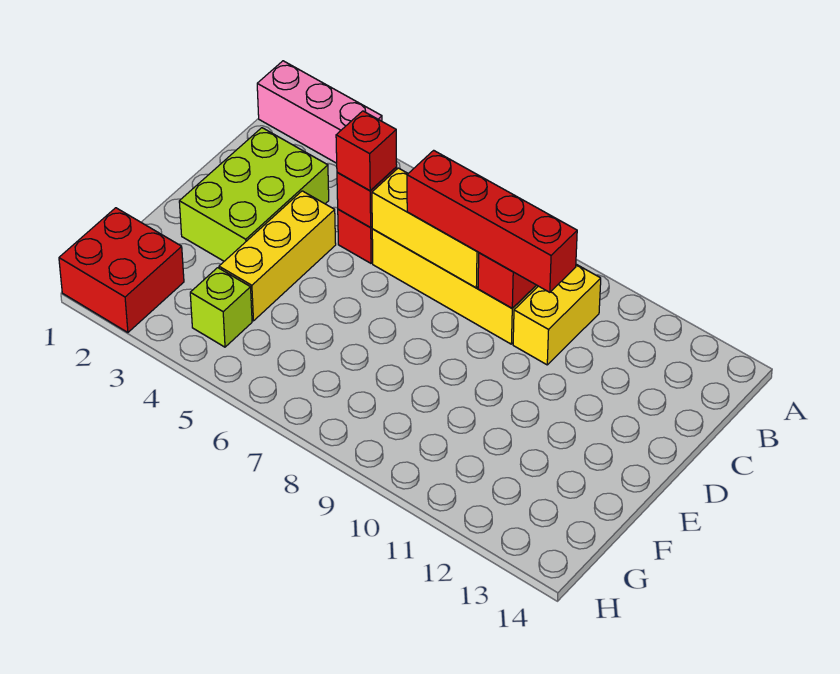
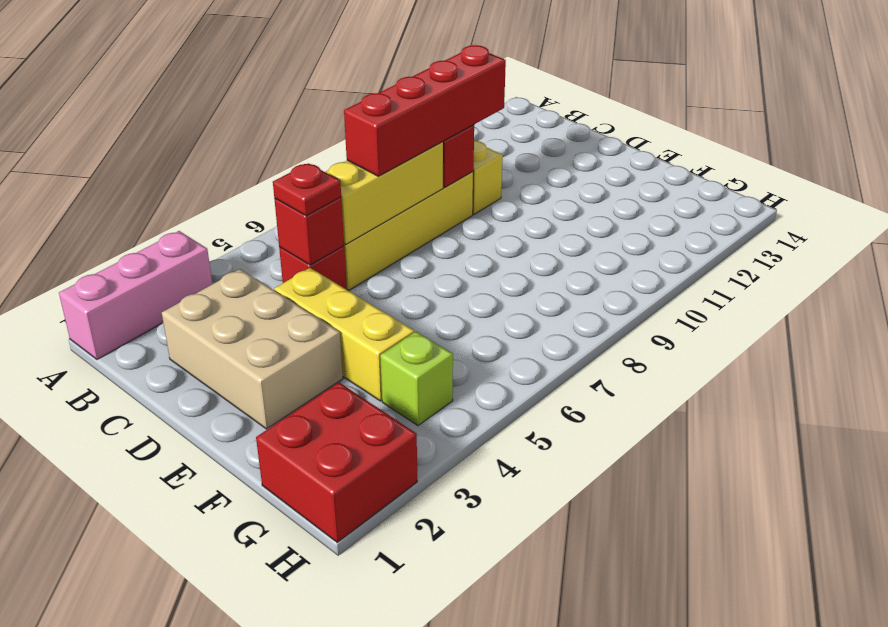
lime 2x3 brick [179,128,329,261] -> tan 2x3 brick [162,269,343,429]
red 1x1 brick [336,111,397,191] -> red 1x1 plate [273,163,341,216]

